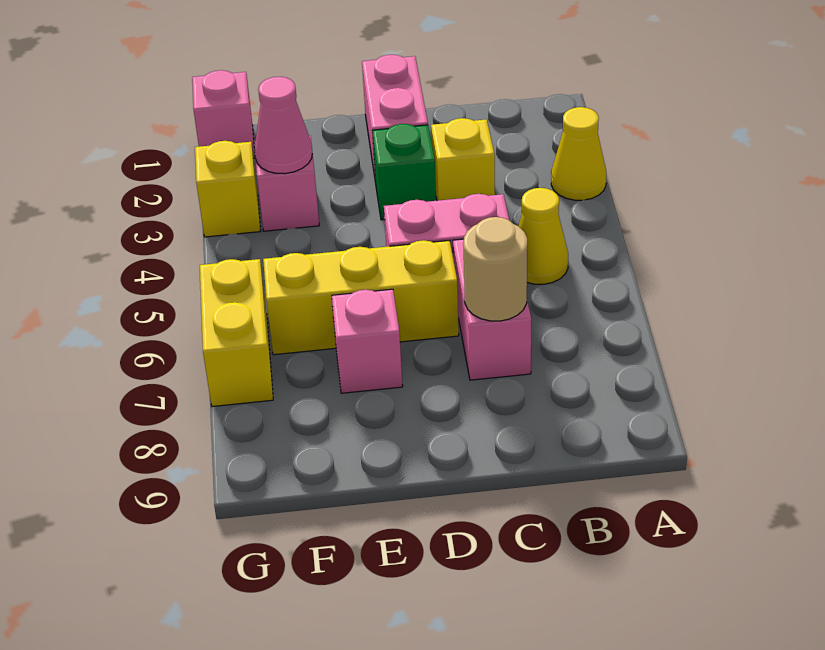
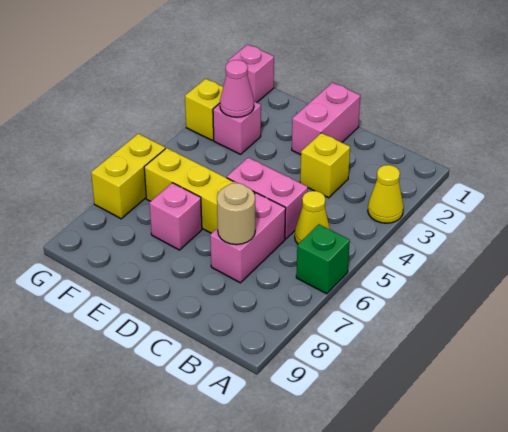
green 1x1 brick [372,124,436,220] -> green 1x1 brick moved to [296,225,350,294]

